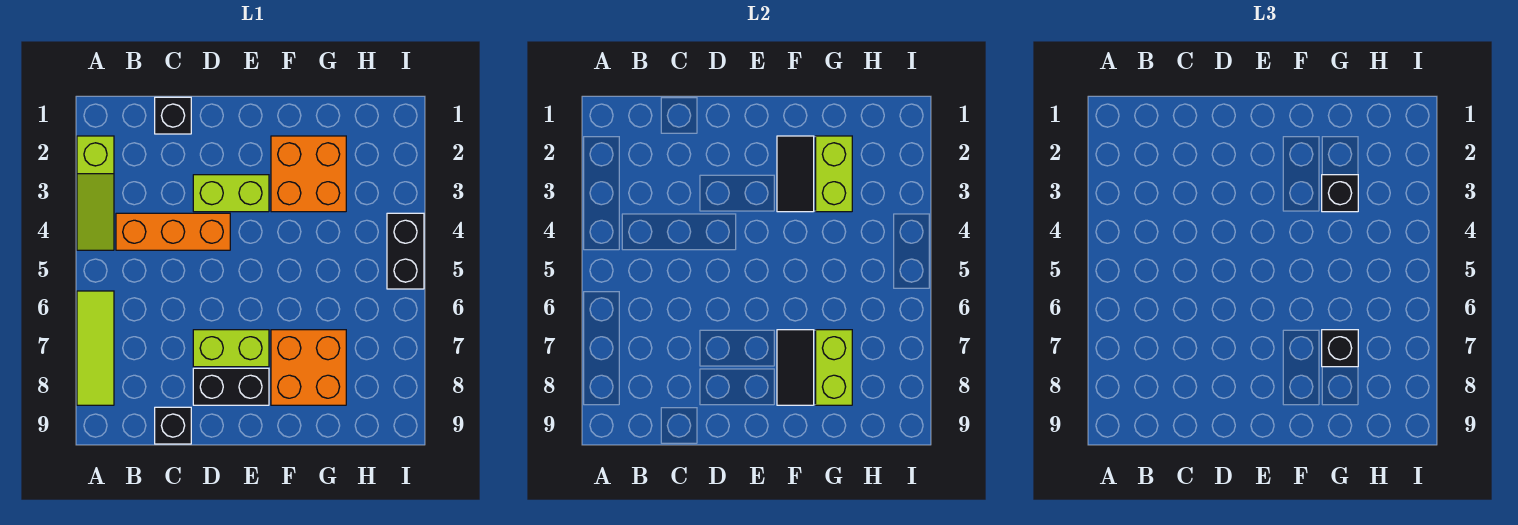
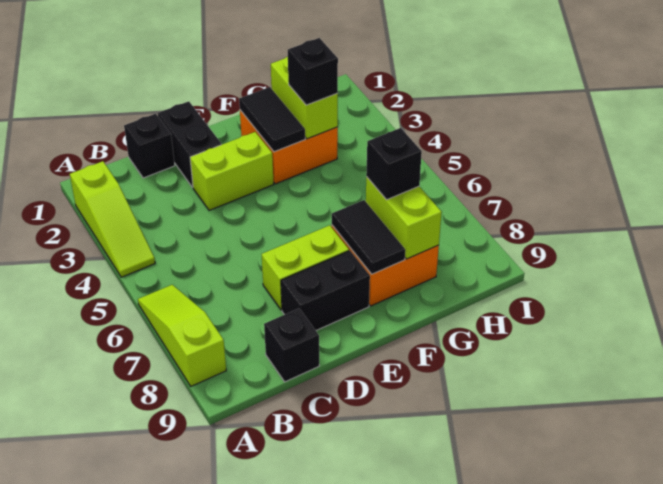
lime 1x3 tile [77,291,114,405] -> lime 1x3 slope [138,285,226,386]
orange 1x3 brick [116,213,230,250] -> none
black 1x2 brick [387,213,424,289] -> black 1x2 brick moved to [158,101,221,187]

